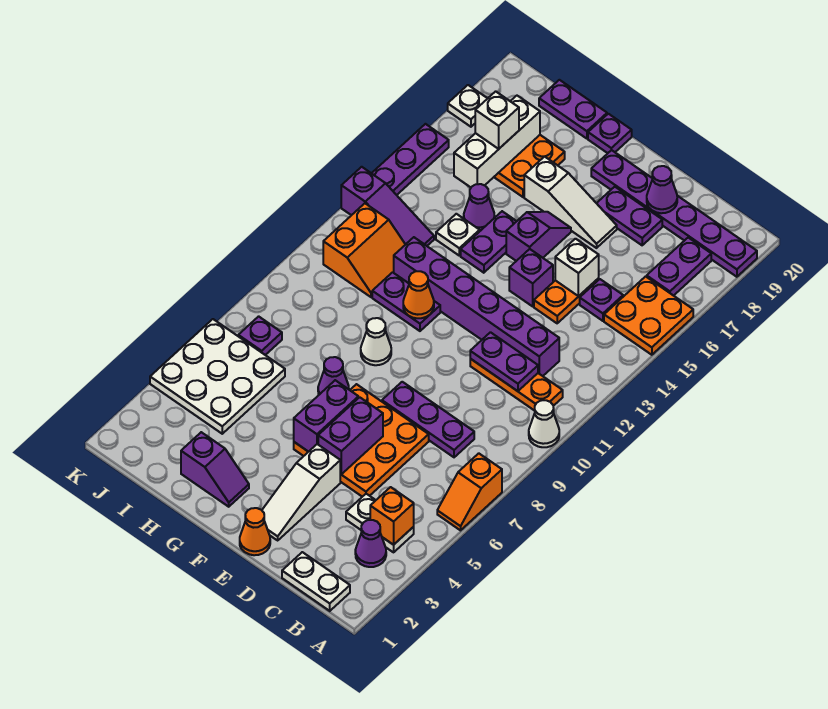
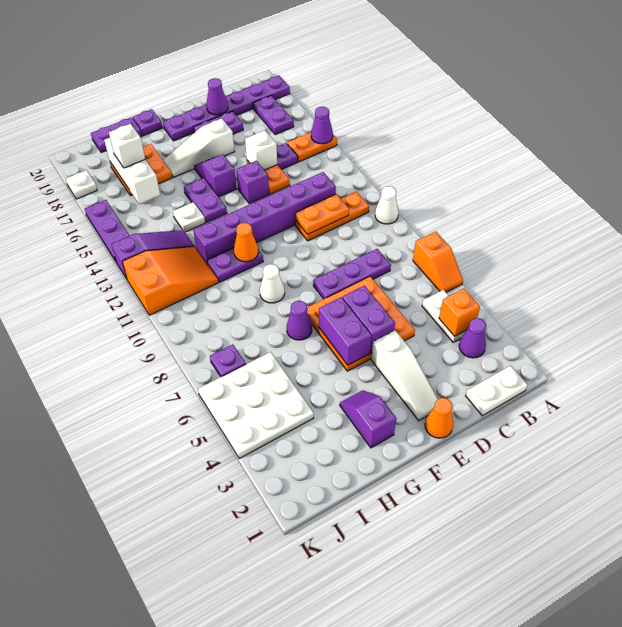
orange 2x2 plate [604,276,693,355] -> orange 1x2 plate [287,132,337,162]
white 1x2 plate [346,494,414,552] -> white 1x2 plate turned to [422,290,467,342]
purple 1x2 plate [470,332,538,391] -> orange 1x2 plate [295,194,349,234]
white 1x3 slope [524,156,617,248] -> white 1x3 slope turned to [163,118,234,177]
purple 1x2 slope [181,432,249,507] -> purple 1x2 slope turned to [340,390,396,448]
purple 1x1 cone [464,184,494,231] -> purple 1x1 cone moved to [311,107,333,144]
orange 2x2 slope [323,203,405,297] -> orange 2x3 slope [122,246,218,315]

